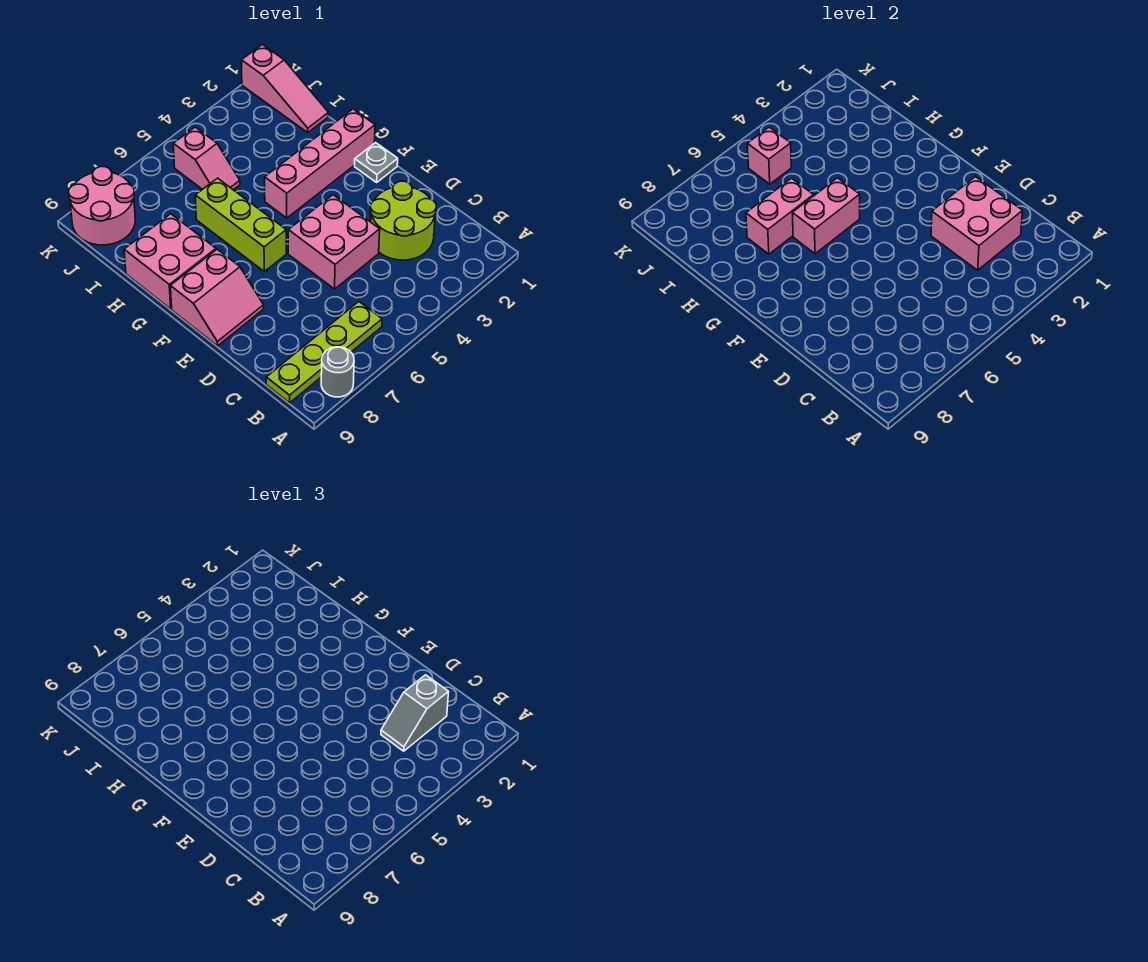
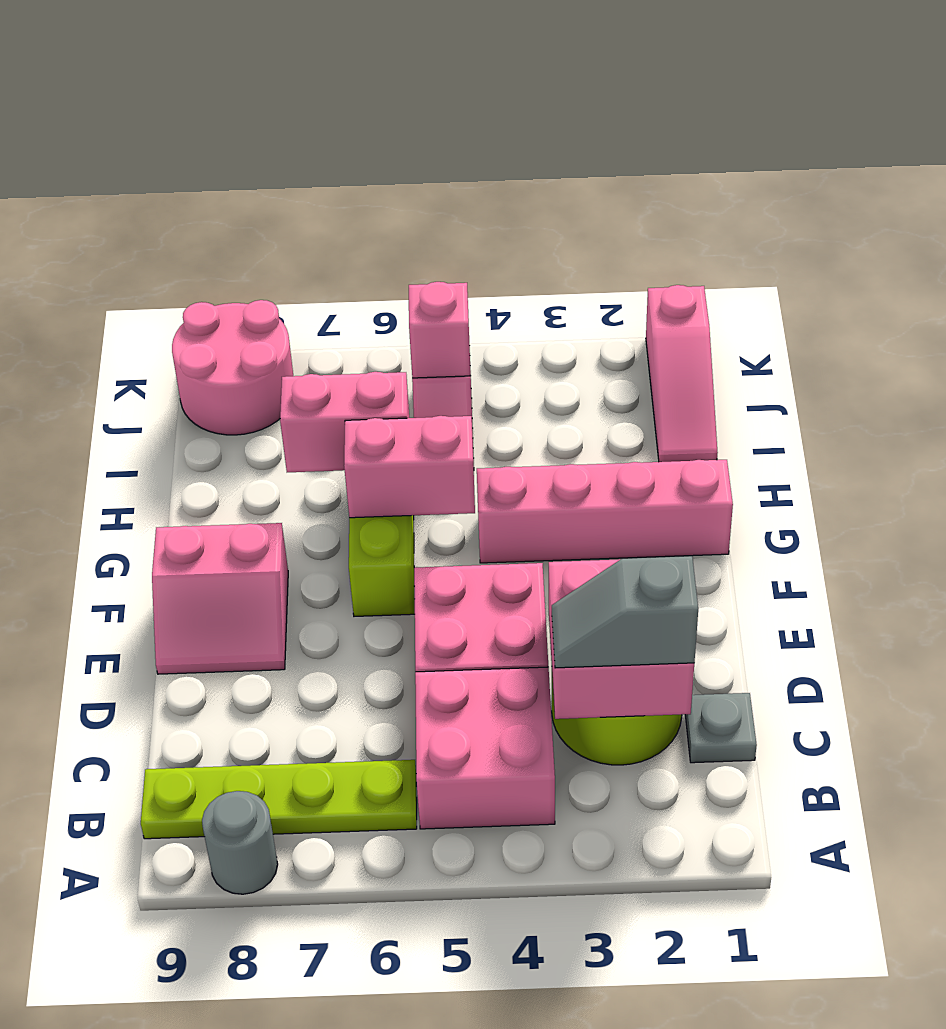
grey 1x1 plate [355,143,398,182] -> grey 1x1 plate moved to [685,693,757,763]
pink 2x2 brick [124,214,216,309] -> pink 2x2 brick moved to [415,667,555,829]

